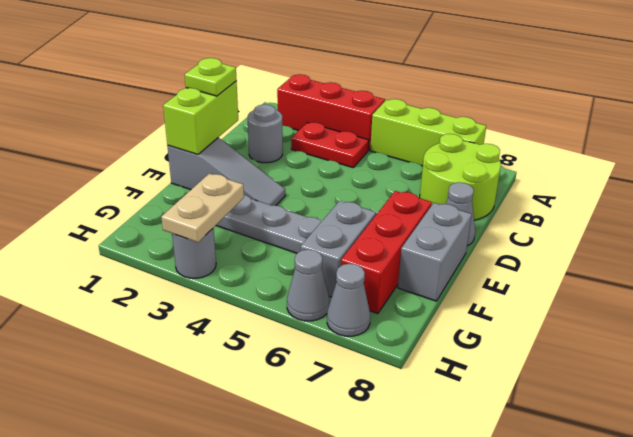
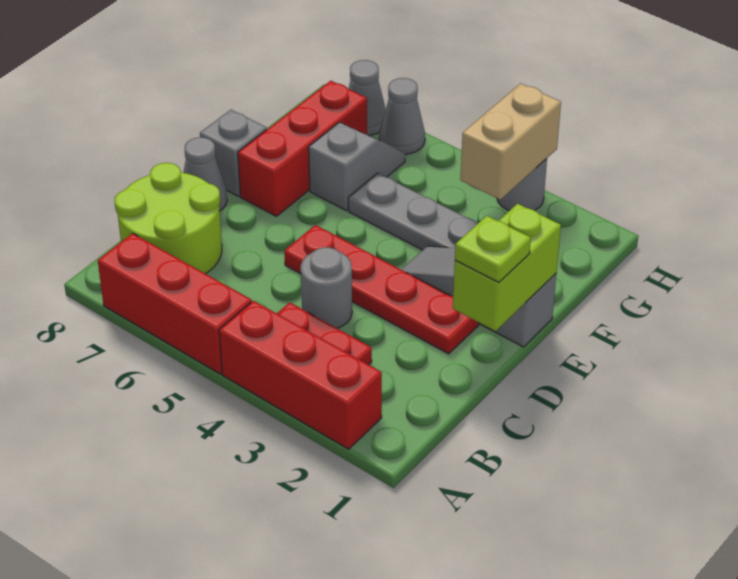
lime 1x3 brick [370,99,486,166] -> red 1x3 brick [98,233,252,374]
grey 1x1 round brick [248,105,283,163] -> grey 1x1 round brick moved to [301,247,352,328]
none -> red 1x4 plate [284,225,479,354]
grey 1x2 brick [398,203,472,301] -> grey 1x1 brick [200,110,267,196]
grey 1x2 brick [301,201,376,297] -> grey 1x2 slope [309,122,405,211]
tan 1x2 plate [161,173,244,242] -> tan 1x2 brick [460,83,561,200]

